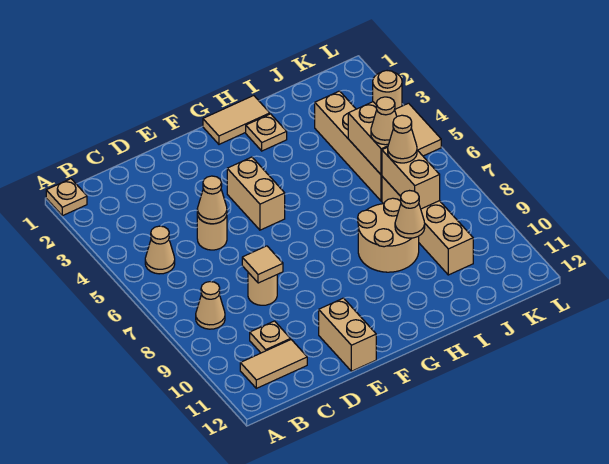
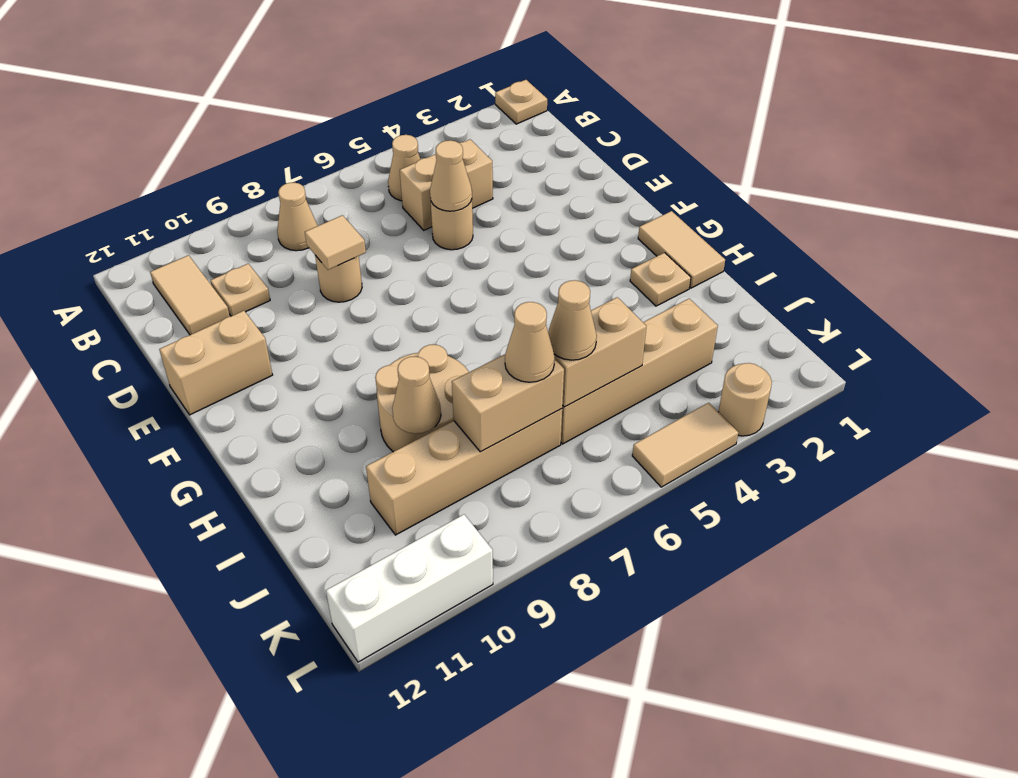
tan 1x2 brick [227,157,285,230] -> tan 1x2 brick moved to [400,139,493,230]
none -> white 1x3 brick [326,515,493,662]

